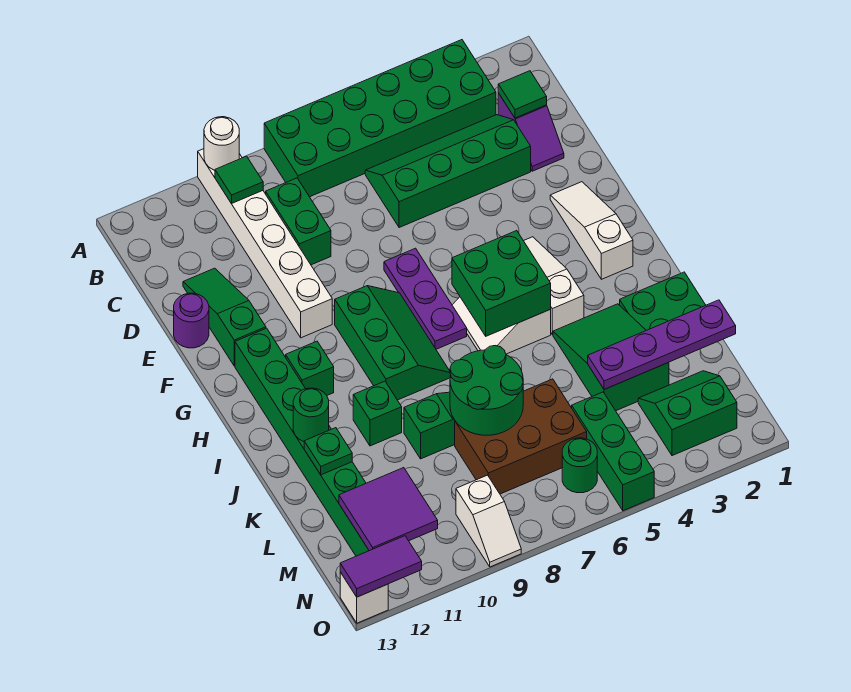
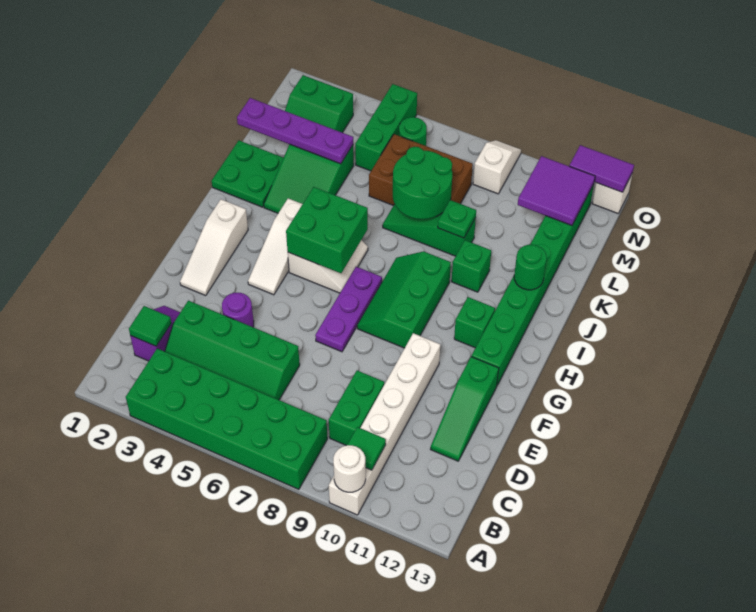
purple 1x1 round brick [174,293,209,348] -> purple 1x1 round brick moved to [222,293,254,327]
green 1x1 plate [304,428,352,475] -> green 1x1 plate moved to [438,200,476,238]

